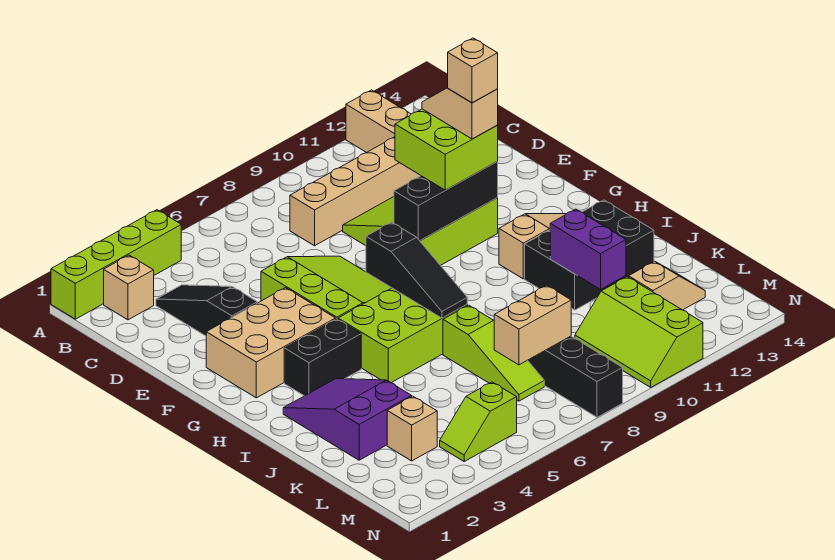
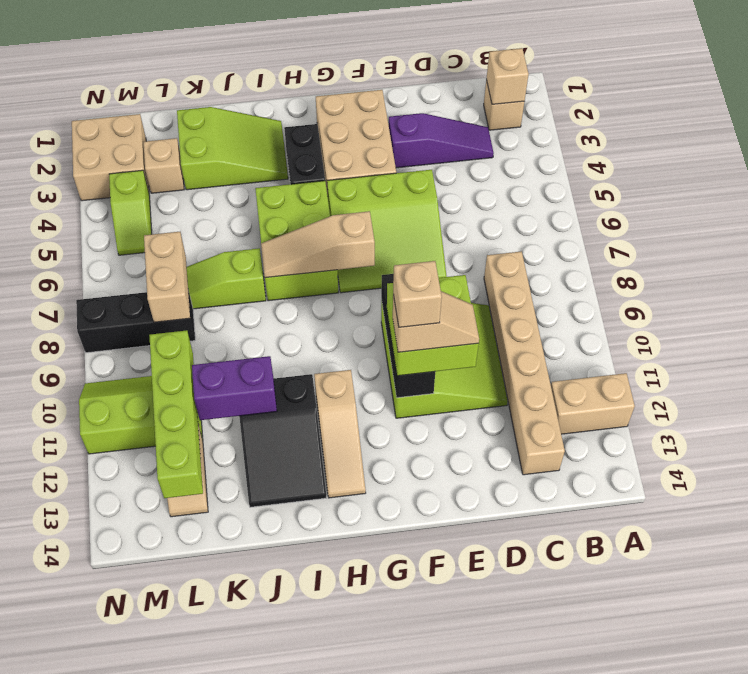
lime 1x4 brick [51,210,181,319] -> lime 1x4 brick moved to [149,330,203,498]
none -> tan 1x1 brick [486,48,529,104]
black 1x3 slope [156,285,257,336] -> purple 1x3 slope [389,113,494,168]
black 1x3 slope [366,222,467,318] -> tan 1x3 slope [261,211,375,278]
purple 2x3 slope [283,379,412,460] -> lime 2x3 slope [177,107,288,190]
black 2x3 brick [525,200,654,310] -> black 2x3 slope [239,374,326,507]
none -> tan 2x2 brick [72,114,149,201]
lime 1x2 slope [440,382,517,461] -> lime 1x2 slope turned to [109,170,152,255]

